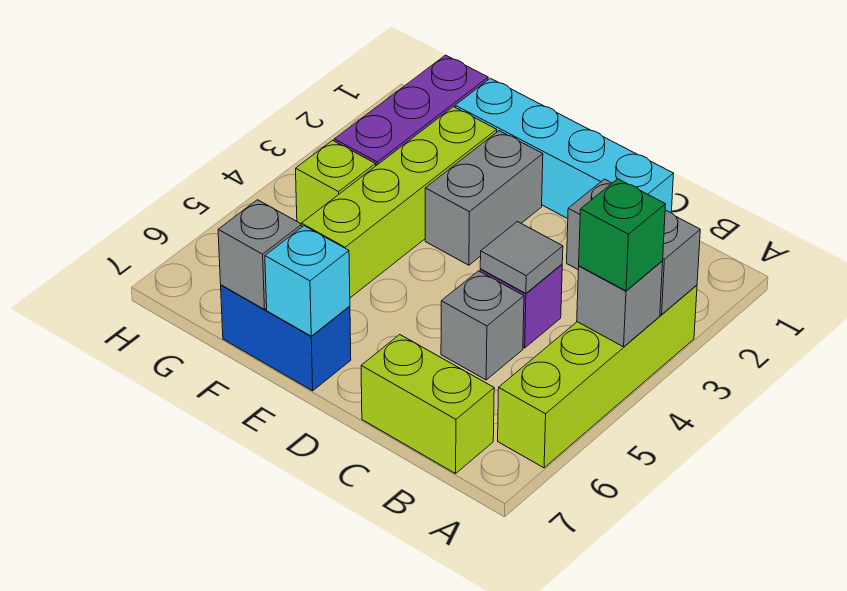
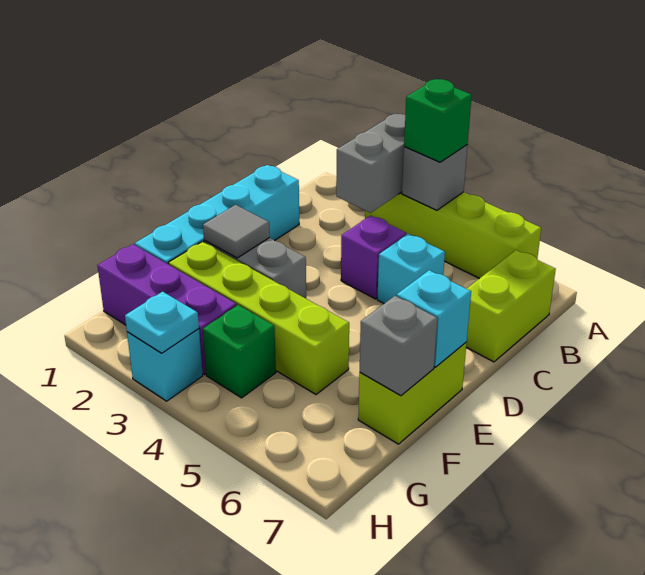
grey 1x1 tile [480,222,563,293] -> grey 1x1 tile moved to [203,205,270,258]
grey 1x1 brick [441,271,524,380] -> cyan 1x1 brick [377,234,445,303]
blue 1x2 brick [221,285,351,391] -> lime 1x2 brick [358,342,467,444]
lime 1x1 brick [296,140,376,224] -> green 1x1 brick [203,305,276,398]
none -> cyan 1x1 brick [127,329,203,401]
none -> cyan 1x1 plate [125,292,199,353]

